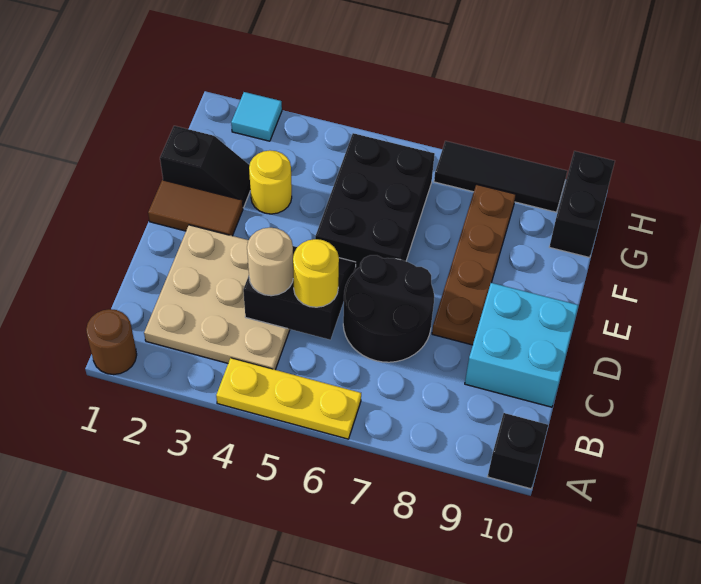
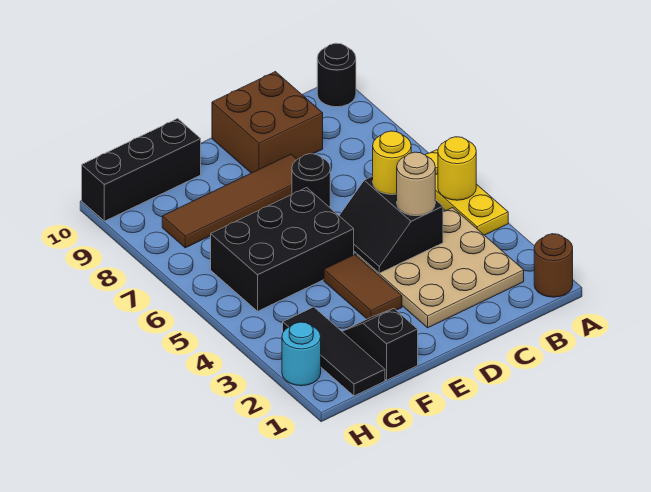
black 1x1 brick [488,413,548,489] -> black 1x1 round brick [317,43,356,107]
black 2x2 round brick [343,255,434,362] -> black 1x1 round brick [292,154,330,207]
cyan 2x2 brick [465,283,578,407] -> brown 2x2 brick [212,72,323,173]
brown 1x4 plate [432,184,516,345] -> brown 1x4 tile [162,154,297,248]
brown 1x2 tile [148,180,243,236] -> brown 1x2 tile moved to [324,254,402,319]
yellow 1x1 round brick [249,150,292,214] -> yellow 1x1 round brick moved to [438,137,476,200]
black 1x2 brick [549,151,615,258] -> black 1x3 brick [82,119,201,221]
cyan 1x1 tile [231,92,282,141] -> cyan 1x1 round brick [282,322,321,386]
black 1x3 tile [434,141,567,212] -> black 1x3 tile moved to [283,307,385,396]

